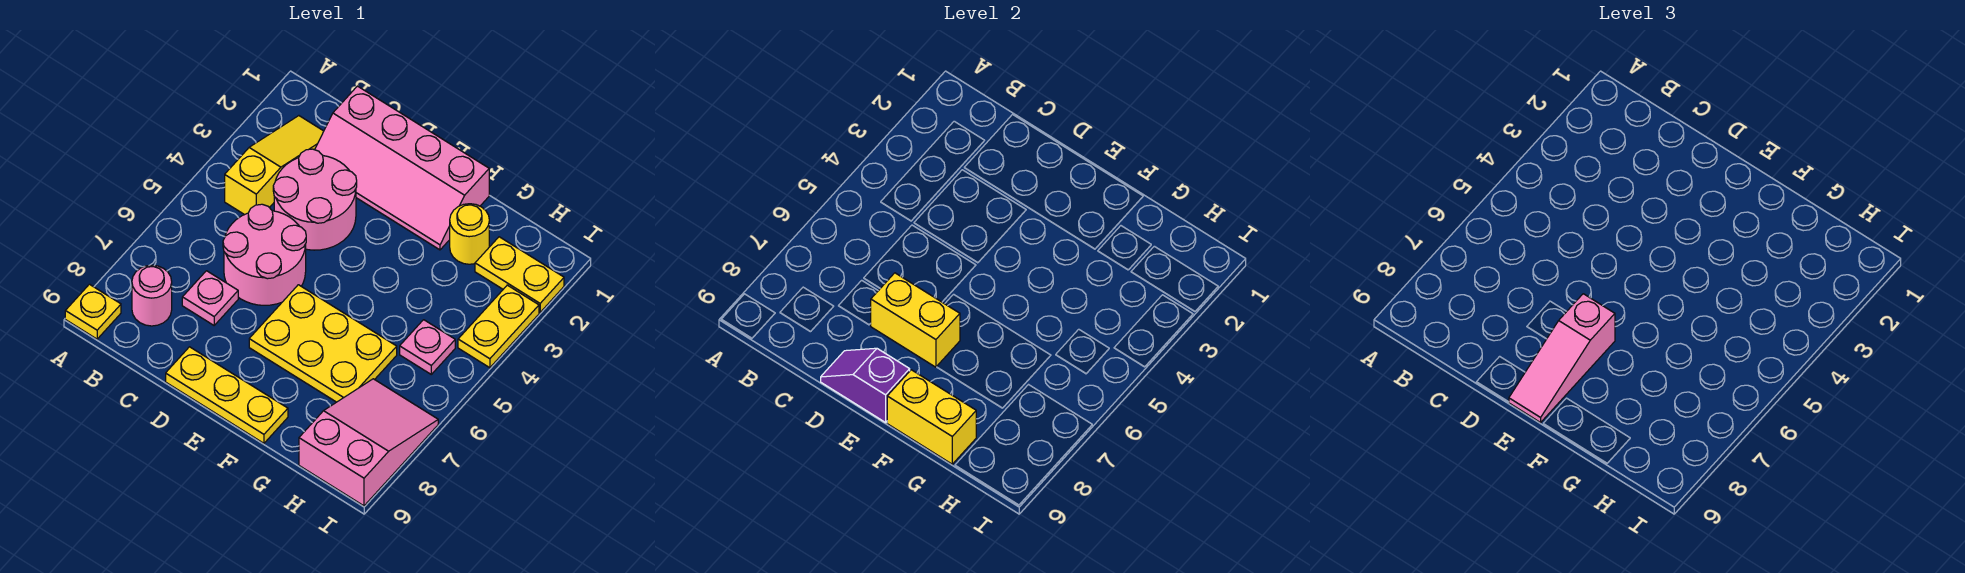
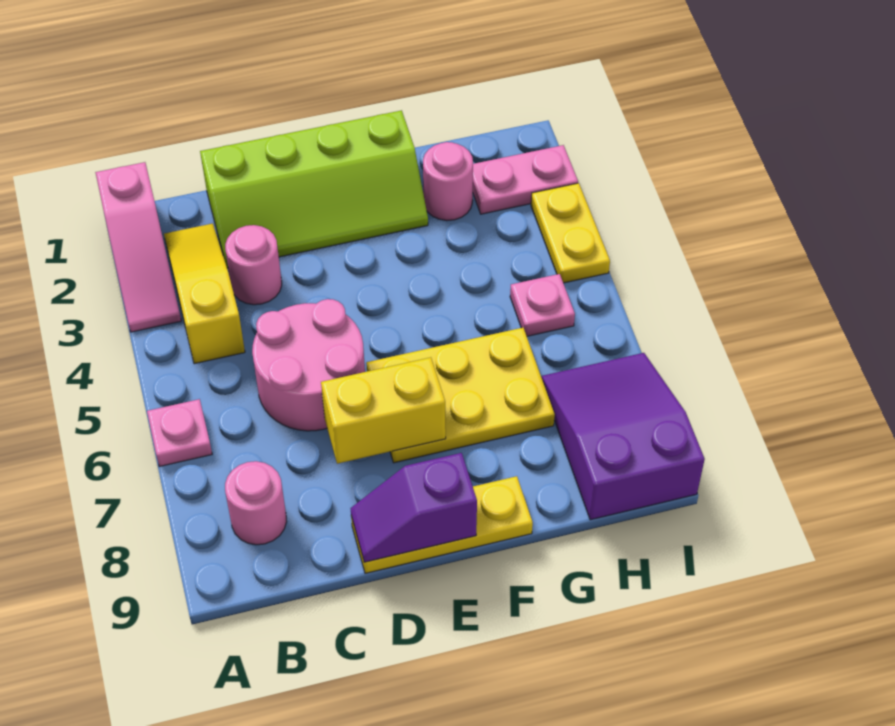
yellow 1x1 plate [65,284,121,339] -> none
pink 2x4 slope [315,86,489,250] -> lime 2x4 slope [200,110,428,268]
pink 2x2 round brick [273,149,357,250] -> pink 1x1 round brick [225,225,282,305]
pink 1x1 plate [182,271,238,325] -> pink 1x1 plate moved to [147,399,212,467]
pink 1x3 slope [1509,294,1615,422] -> pink 1x3 slope moved to [95,162,181,332]
yellow 1x2 brick [887,370,976,464] -> none
yellow 1x1 round brick [450,204,489,264] -> pink 1x1 round brick [423,142,473,221]
yellow 1x2 plate [475,237,564,312] -> pink 1x2 plate [473,145,578,214]
pink 2x3 slope [299,379,438,506] -> purple 2x3 slope [541,353,705,520]

